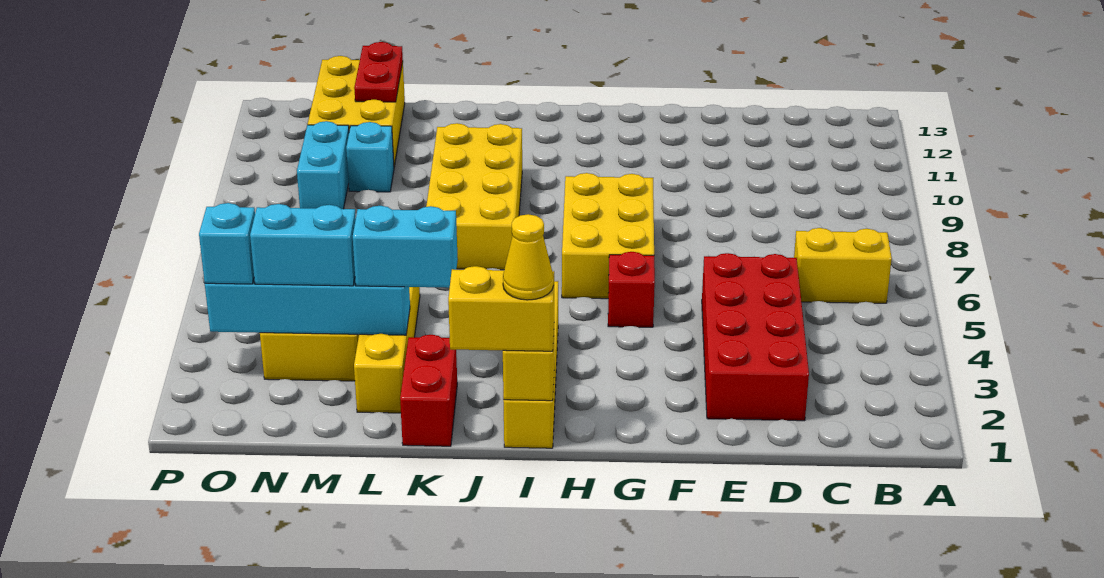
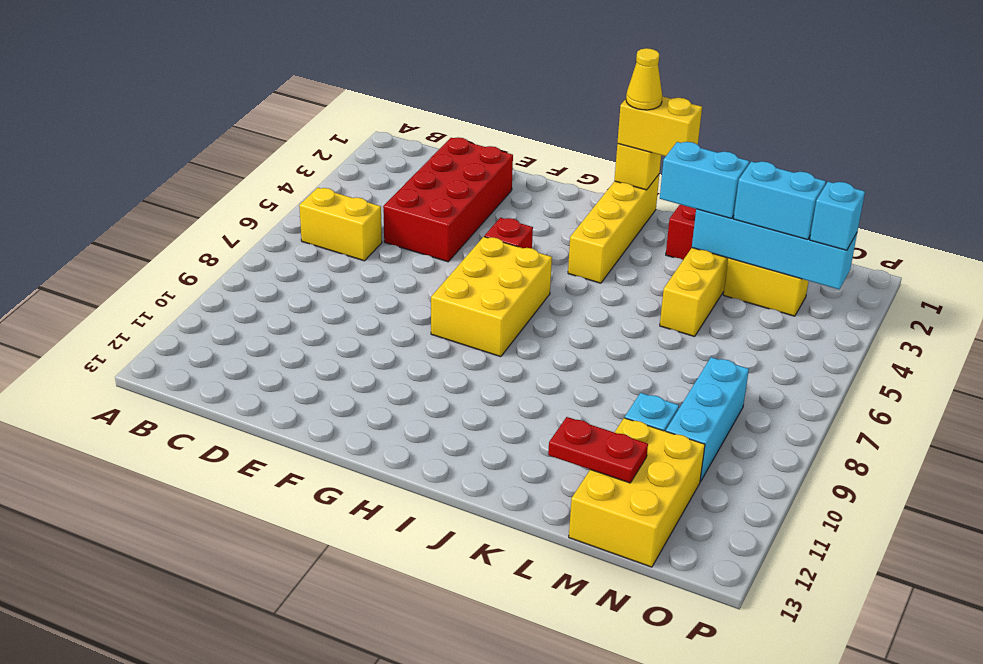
yellow 2x4 brick [426,123,522,270] -> none
red 1x2 plate [354,42,403,102] -> red 1x2 plate turned to [548,417,648,483]
cyan 1x2 brick [297,121,349,209] -> cyan 1x3 brick [666,357,749,482]

